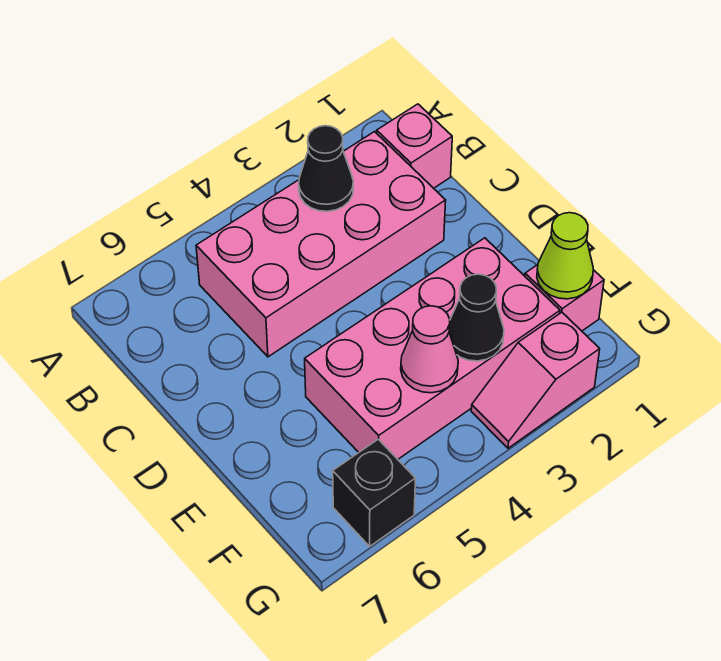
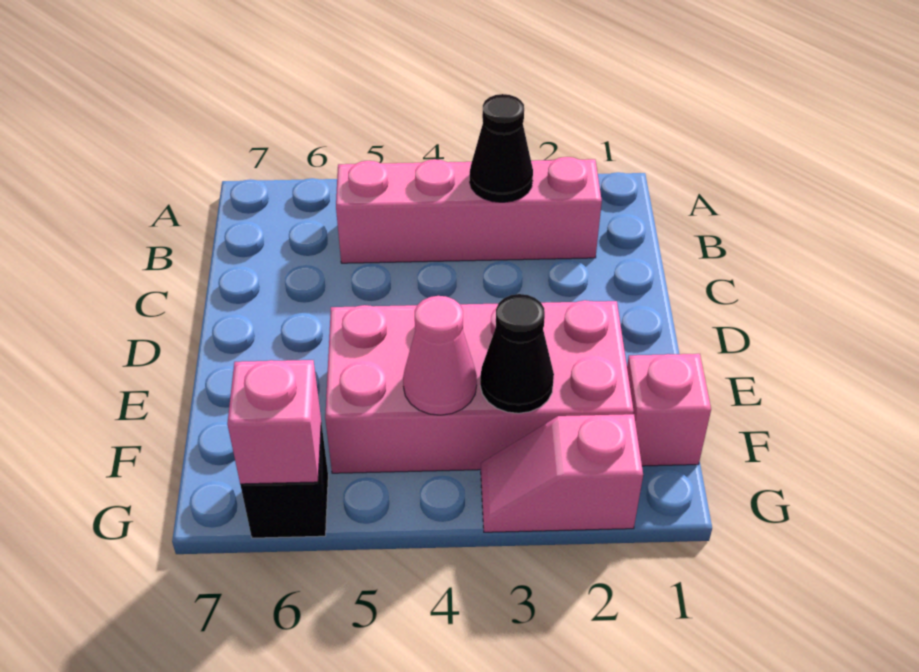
pink 1x1 brick [377,104,452,188] -> pink 1x1 brick moved to [227,360,321,484]
pink 2x4 brick [196,132,446,357] -> pink 1x4 brick [336,157,602,263]
lime 1x1 cone [537,213,593,299] -> none

